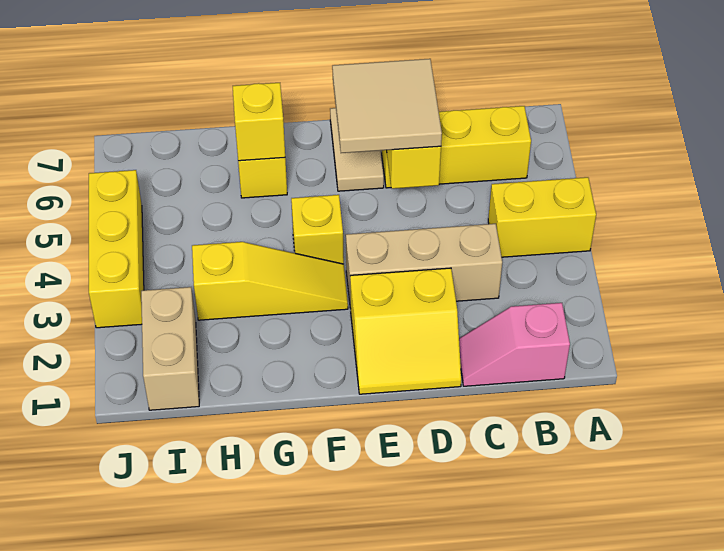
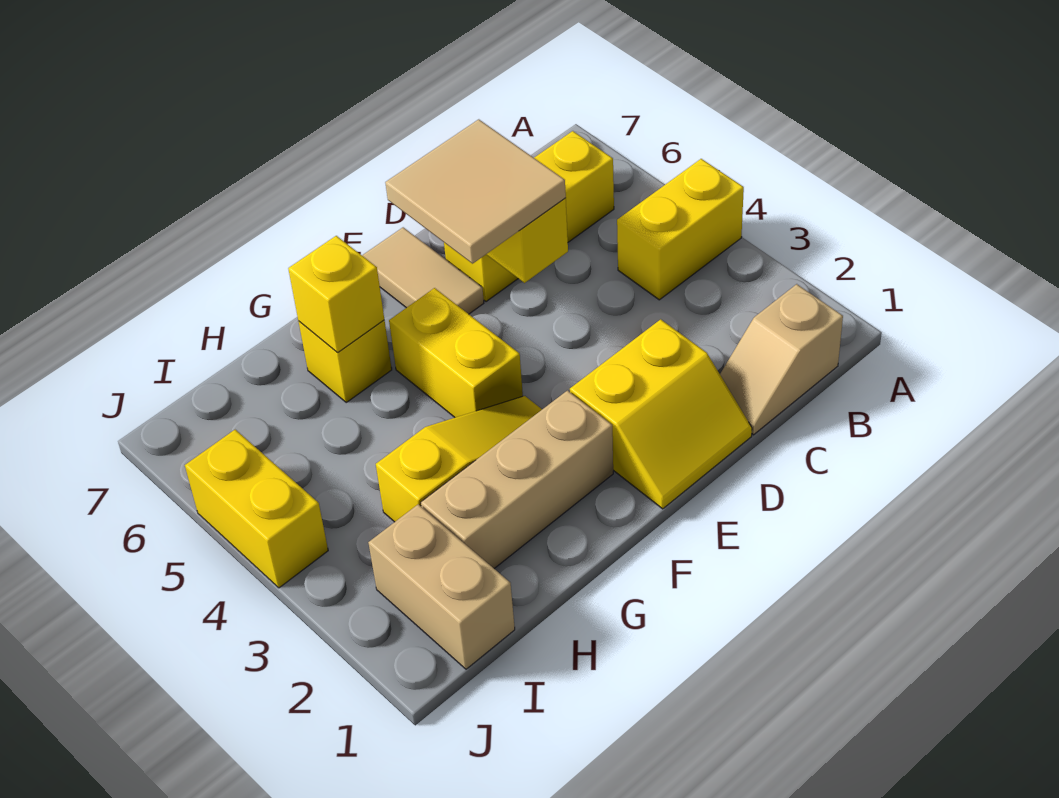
pink 1x2 slope [459,303,570,386] -> tan 1x2 slope [720,284,843,435]
tan 1x3 brick [346,224,502,301] -> tan 1x3 brick moved to [421,390,613,568]
yellow 1x1 brick [291,195,344,264] -> yellow 1x2 brick [389,288,523,417]
yellow 1x3 brick [89,170,144,328] -> yellow 1x2 brick [185,430,328,588]

